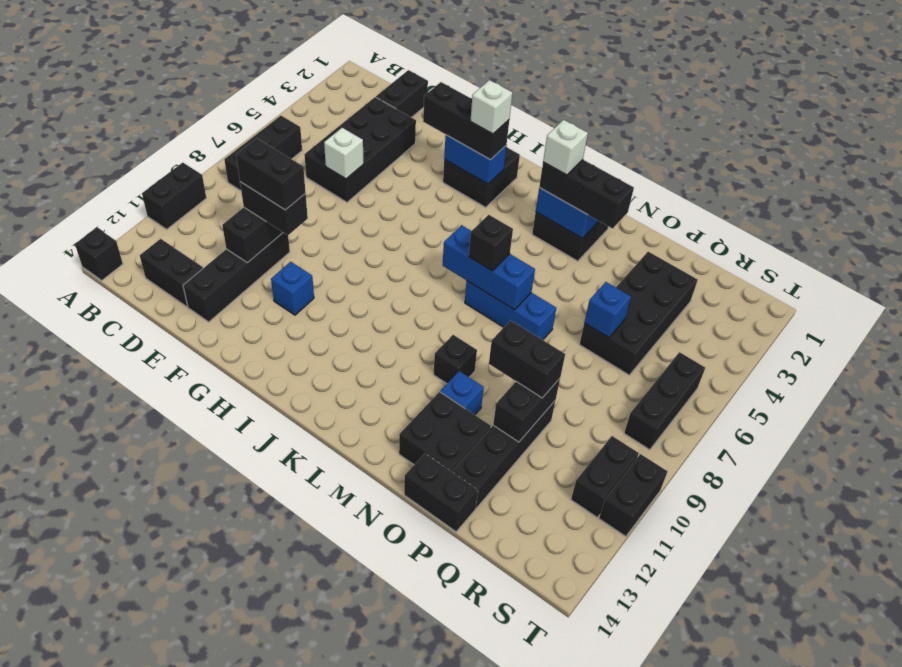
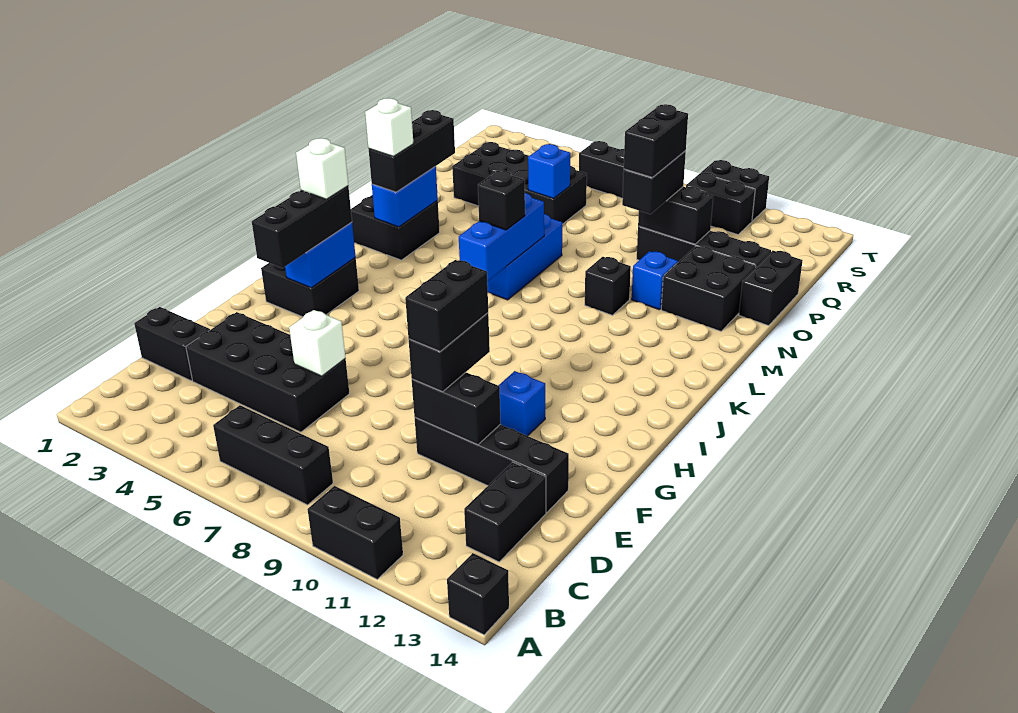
none -> black 1x2 brick [624,104,688,177]

